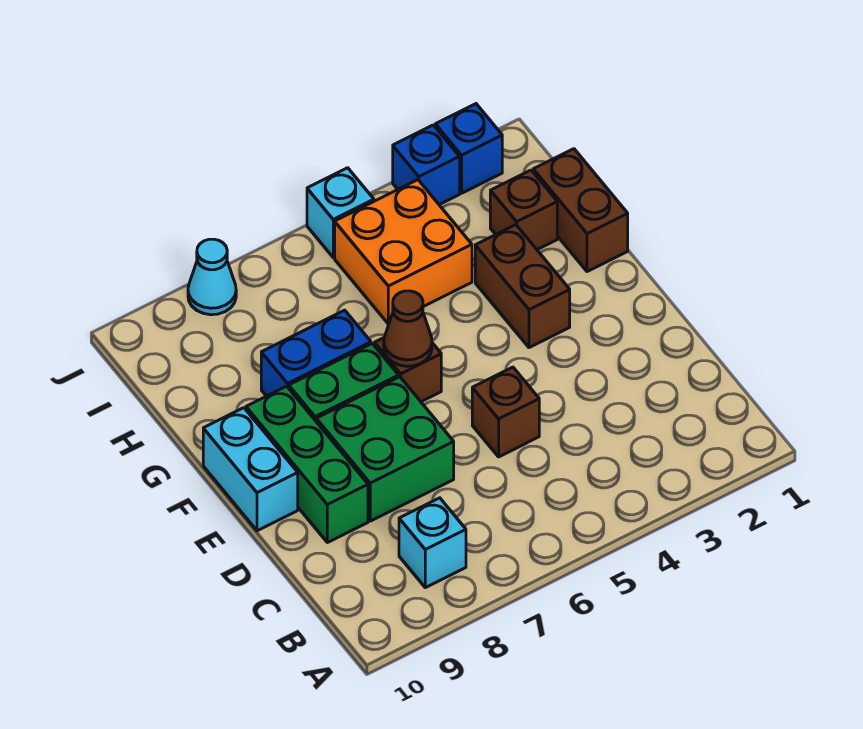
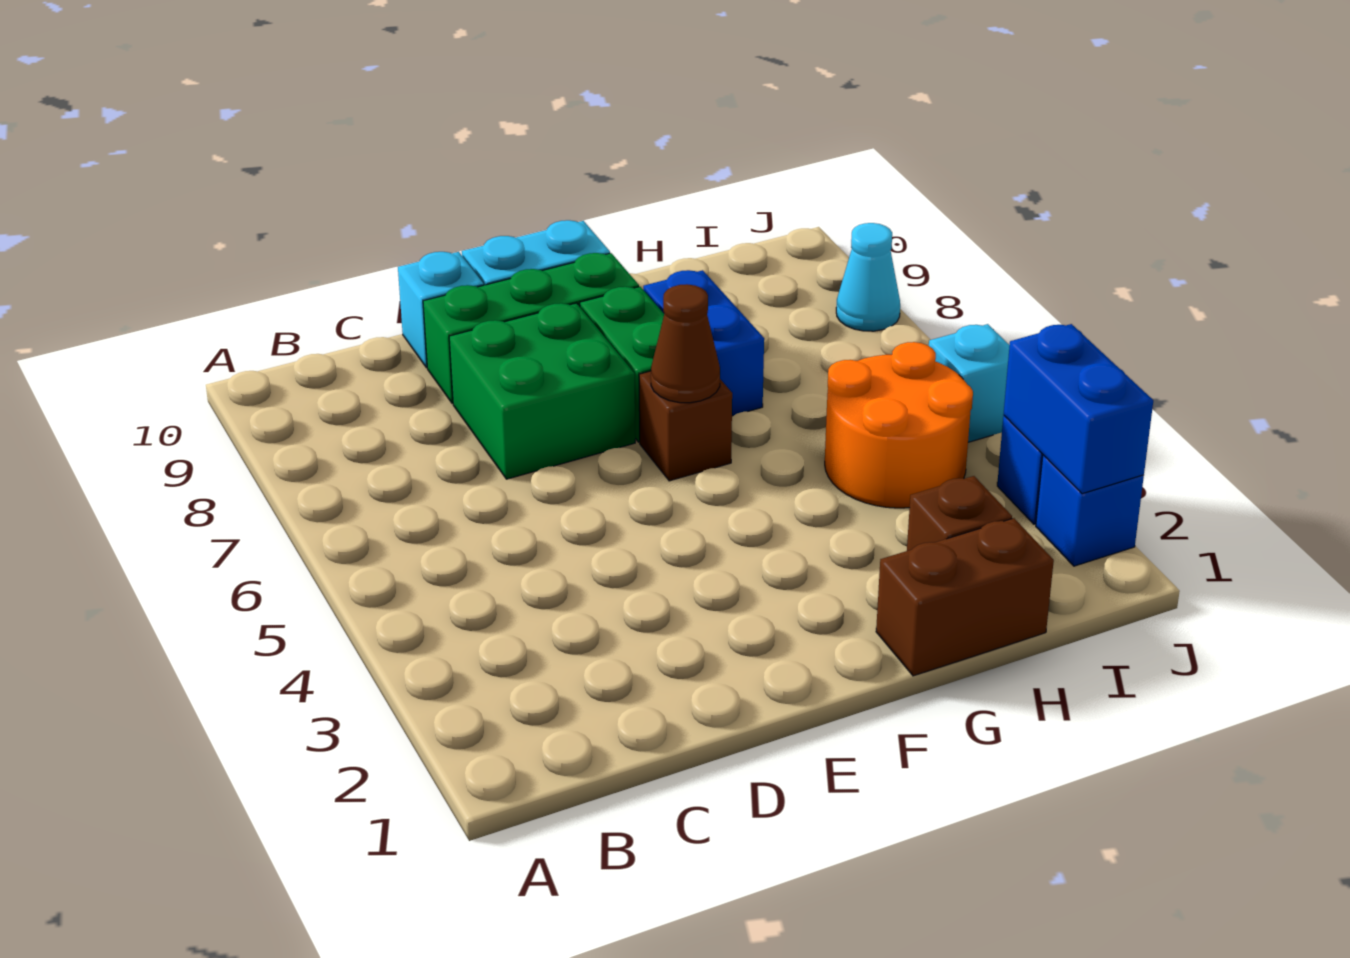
cyan 1x1 brick [399,498,466,588] -> cyan 1x1 brick moved to [398,252,484,368]
brown 1x1 brick [472,367,539,457] -> none
brown 1x2 brick [475,225,570,348] -> none
orange 2x2 brick [335,180,472,324] -> orange 2x2 round brick [825,342,973,508]
none -> blue 1x2 brick [1003,324,1153,494]

